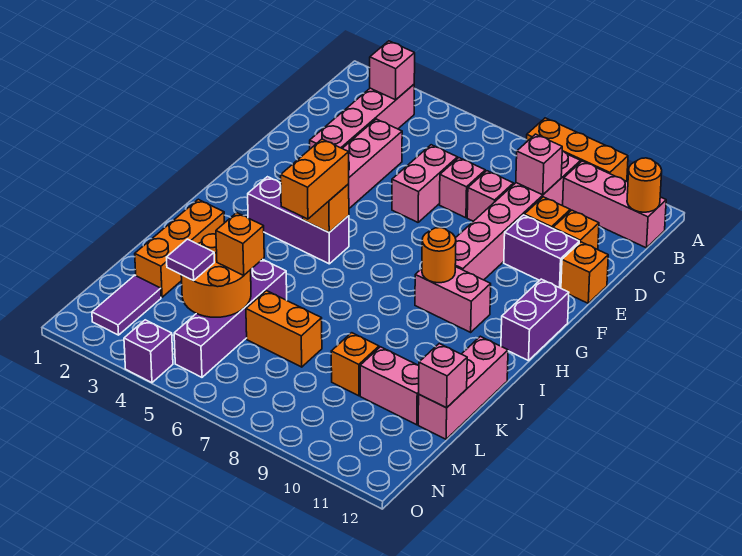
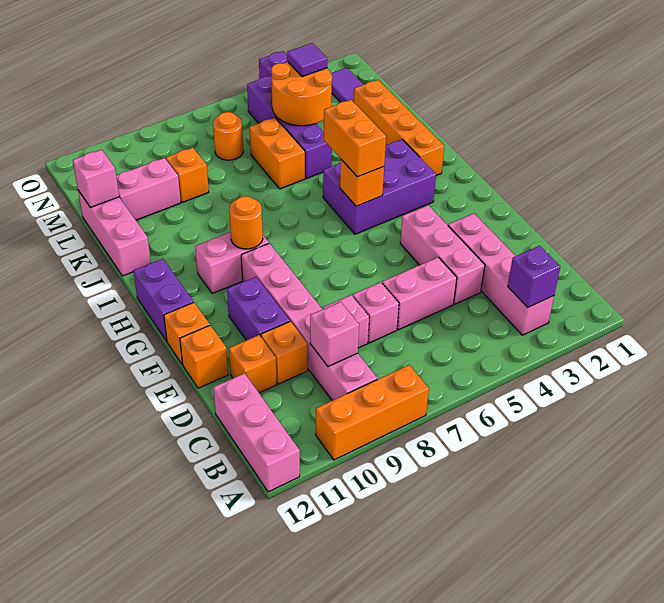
pink 1x1 brick [370,41,415,100] -> purple 1x1 brick [508,246,560,308]
pink 1x3 brick [563,161,666,248] -> pink 1x3 brick turned to [213,373,300,492]
orange 1x1 round brick [627,158,662,212] -> orange 1x1 round brick moved to [213,112,243,160]
pink 1x2 brick [392,145,457,222] -> pink 1x2 brick turned to [382,257,457,330]
purple 1x2 brick [504,215,579,288] -> purple 1x2 brick turned to [227,277,290,340]
purple 1x3 brick [248,177,349,264] -> purple 2x3 brick [323,139,436,234]
orange 1x3 brick [135,199,224,297] -> orange 1x4 brick [354,80,444,176]
orange 1x1 brick [216,213,264,276] -> orange 1x1 brick moved to [164,302,210,364]
orange 1x2 brick [246,291,322,367] -> orange 1x2 brick turned to [250,118,305,189]

